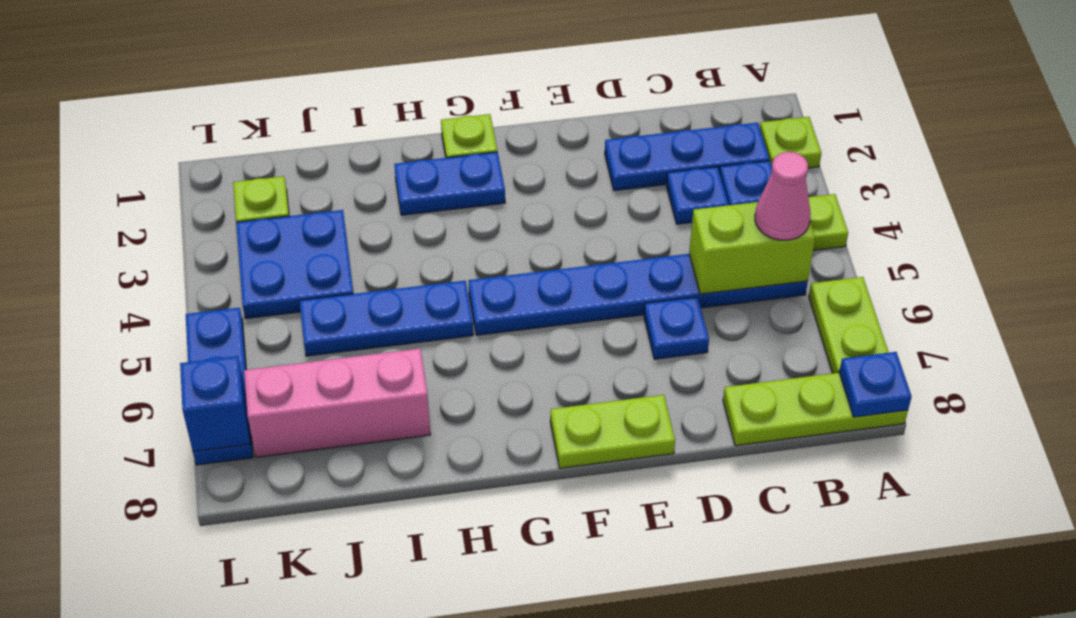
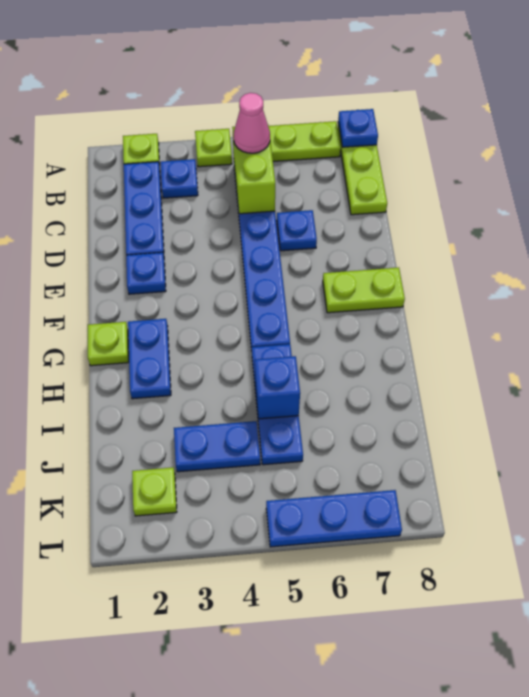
blue 1x1 plate [667,167,728,224] -> blue 1x1 plate moved to [126,252,166,294]
lime 1x2 plate [550,395,675,468] -> lime 1x2 plate turned to [323,268,405,313]
pink 1x3 brick [244,349,431,457] -> none
blue 2x2 plate [236,210,353,319] -> blue 1x2 plate [174,421,260,472]
blue 1x1 brick [180,356,250,451] -> blue 1x1 brick moved to [255,356,300,419]

